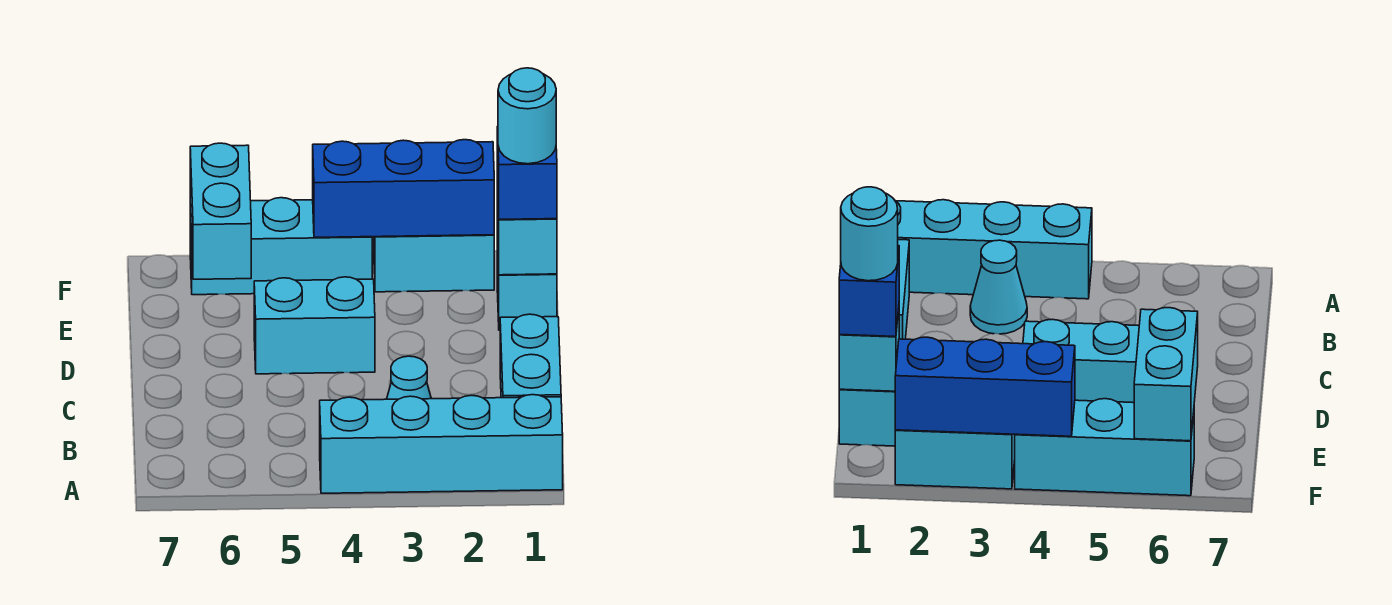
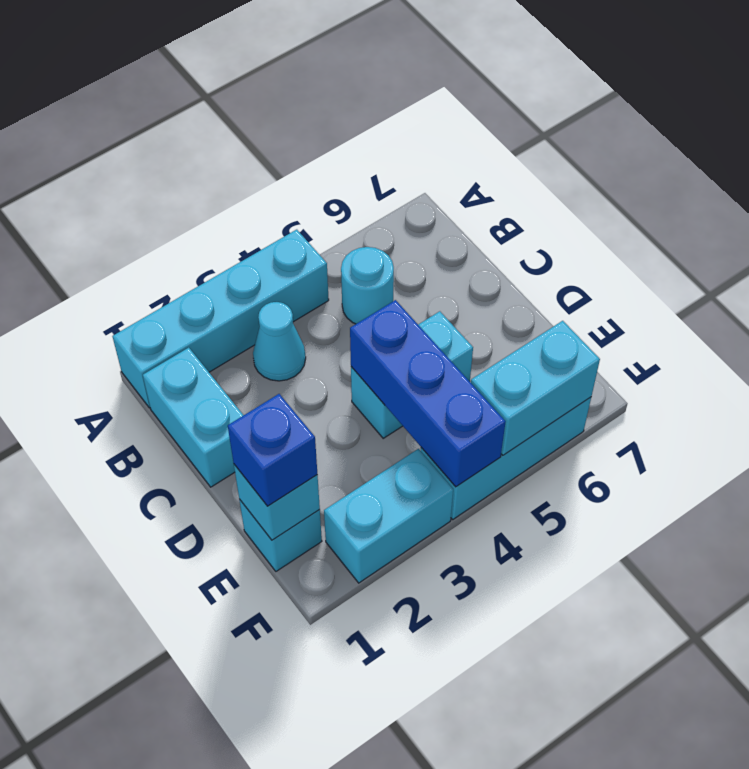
cyan 1x1 round brick [498,68,556,164] -> cyan 1x1 round brick moved to [341,247,394,324]
cyan 1x2 brick [190,143,251,279] -> cyan 1x2 brick turned to [471,321,600,455]
blue 1x3 brick [313,140,494,238] -> blue 1x3 brick turned to [350,300,506,487]

